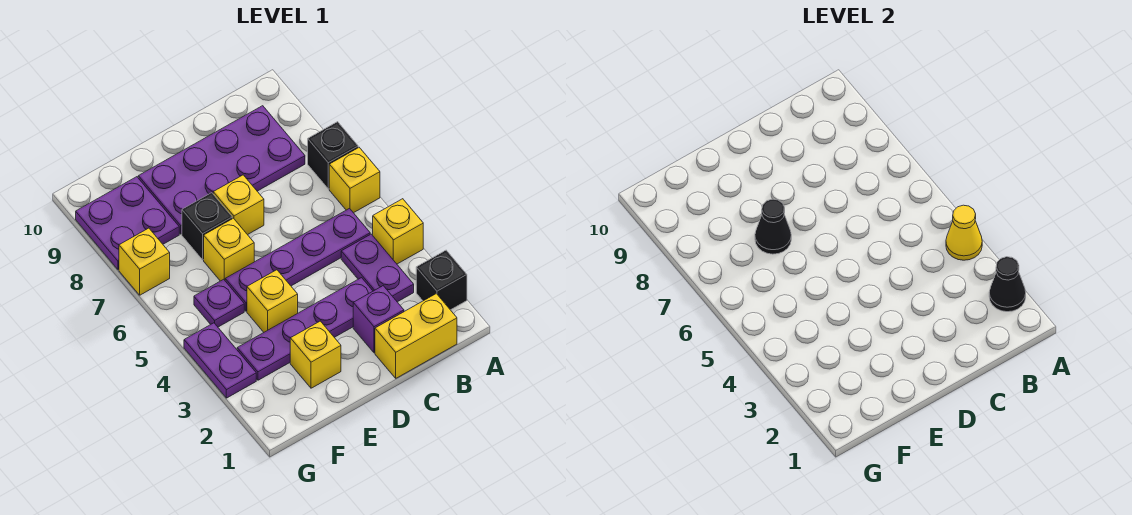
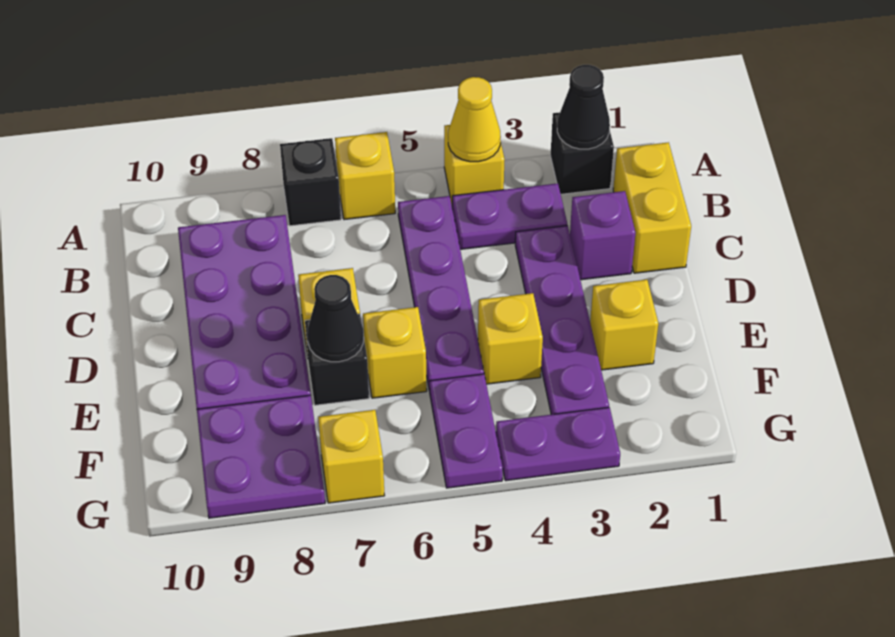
purple 1x1 plate [194,279,244,327] -> purple 1x2 plate [430,374,503,488]

